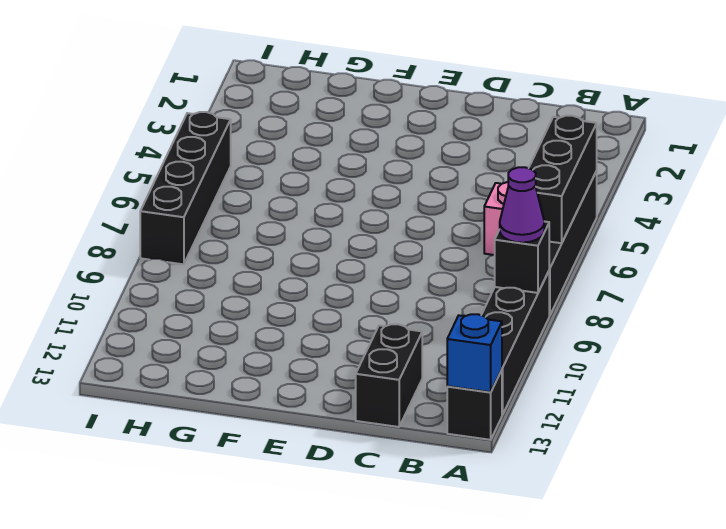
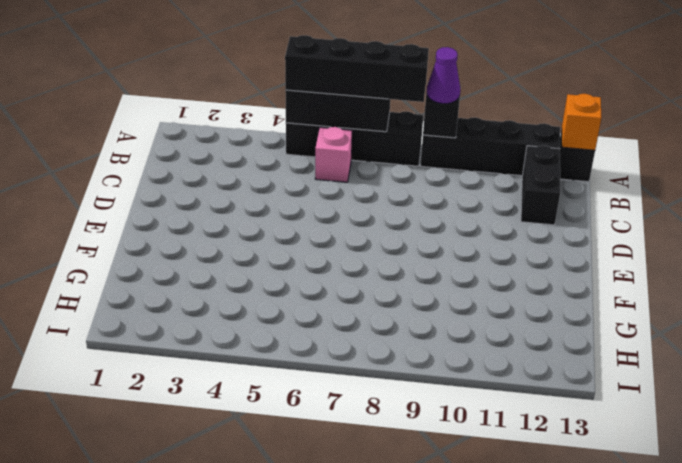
blue 1x1 brick [447,314,502,392] -> orange 1x1 brick [562,94,602,150]
black 1x2 brick [356,324,422,427] -> black 1x2 brick turned to [521,145,560,225]
black 1x4 brick [140,112,231,264] -> black 1x4 brick moved to [285,35,429,102]

